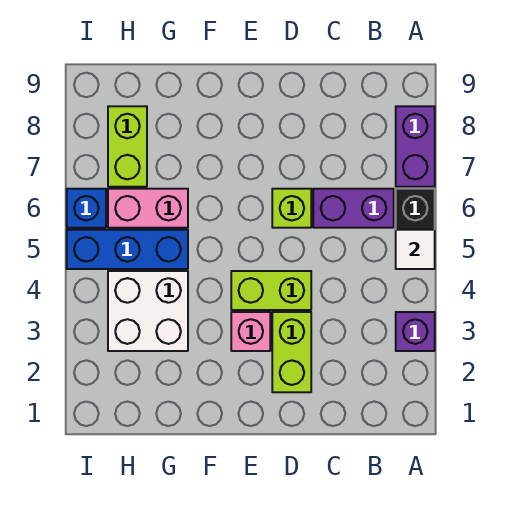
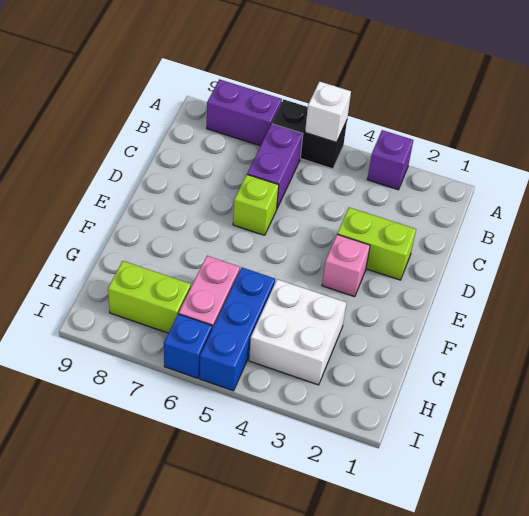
white 1x1 tile [396,230,435,269] -> white 1x1 brick [305,82,351,142]
lime 1x2 brick [231,271,311,310] -> none

